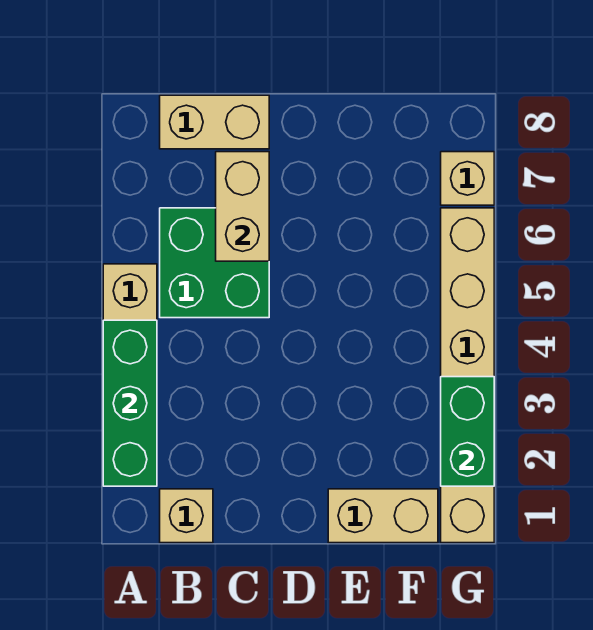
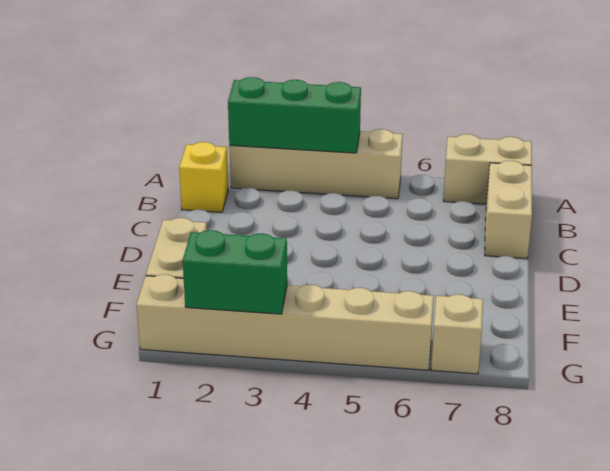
tan 1x1 brick [160,489,213,543] -> yellow 1x1 brick [179,142,228,212]
green 2x2 brick [160,208,269,318] -> none
tan 1x2 brick [216,152,269,261] -> tan 1x2 brick moved to [443,134,532,204]

